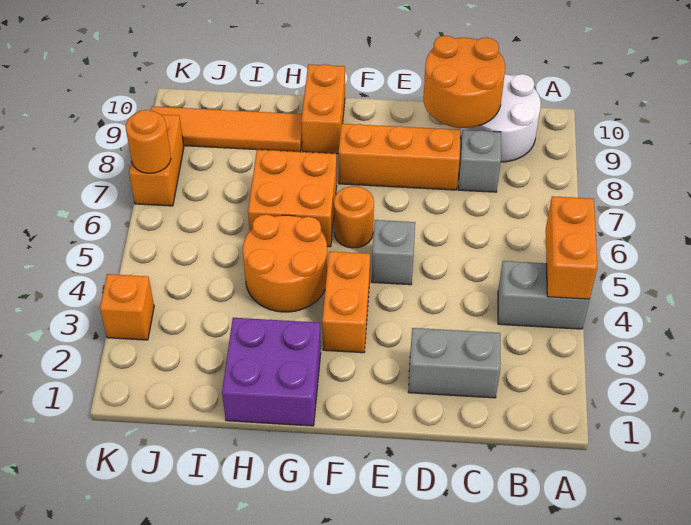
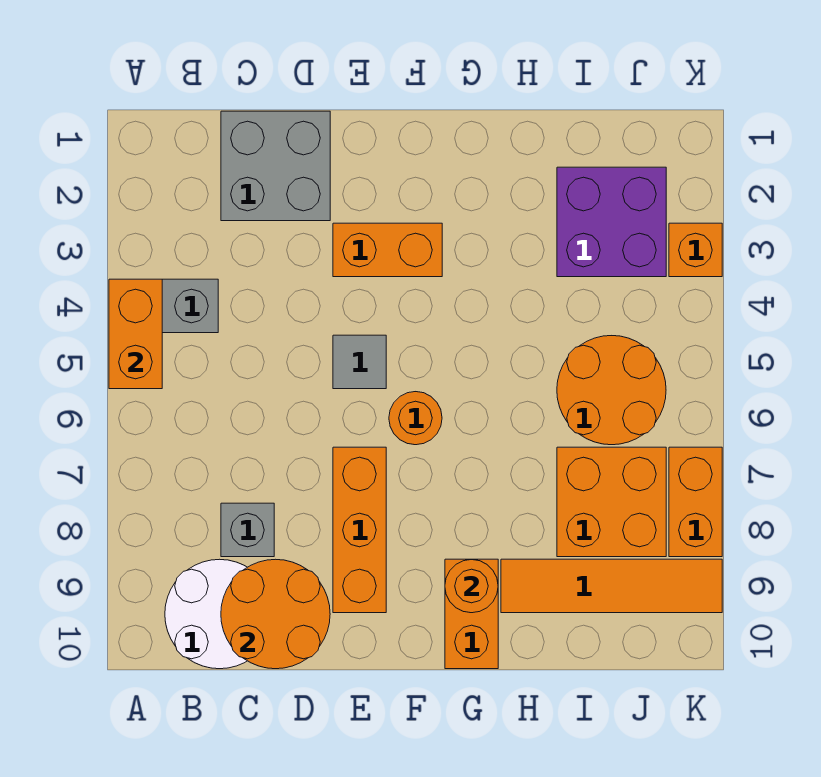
grey 1x2 brick [408,328,500,398] -> grey 2x2 brick [221,111,330,221]
orange 1x3 brick [339,124,460,190] -> orange 1x3 brick turned to [333,447,386,613]
grey 1x1 brick [372,220,415,285] -> grey 1x1 tile [333,335,386,389]
orange 1x2 brick [322,251,370,353] -> orange 1x2 brick turned to [333,223,442,277]
purple 2x2 brick [222,318,321,426] -> purple 2x2 brick moved to [557,167,666,277]
orange 2x2 round brick [243,214,327,312] -> orange 2x2 round brick moved to [557,336,666,445]
orange 2x2 brick [248,150,337,247] -> orange 2x2 brick moved to [557,447,666,557]
orange 1x1 round brick [126,110,171,173] -> orange 1x1 round brick moved to [445,559,498,613]

